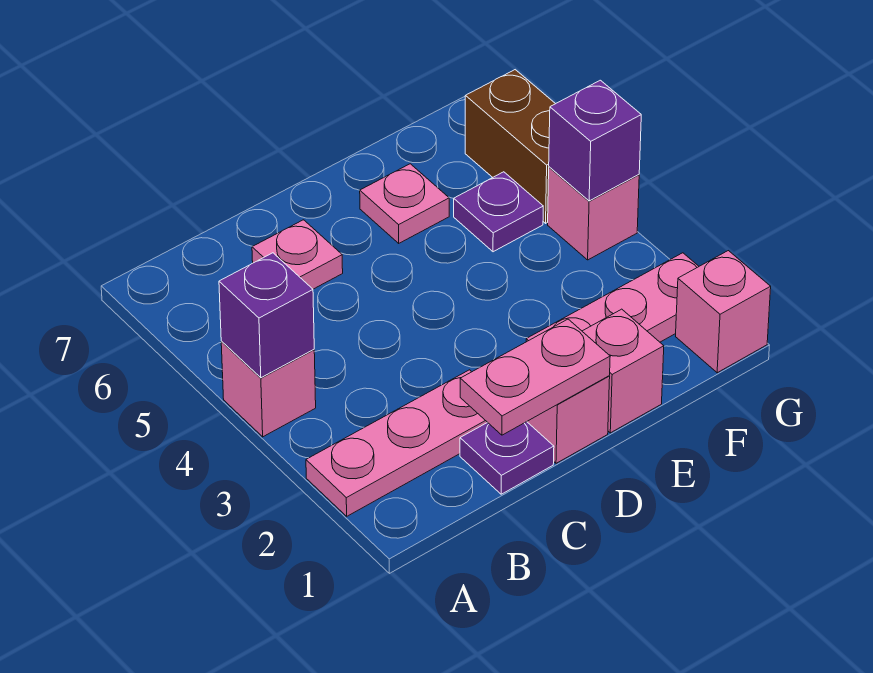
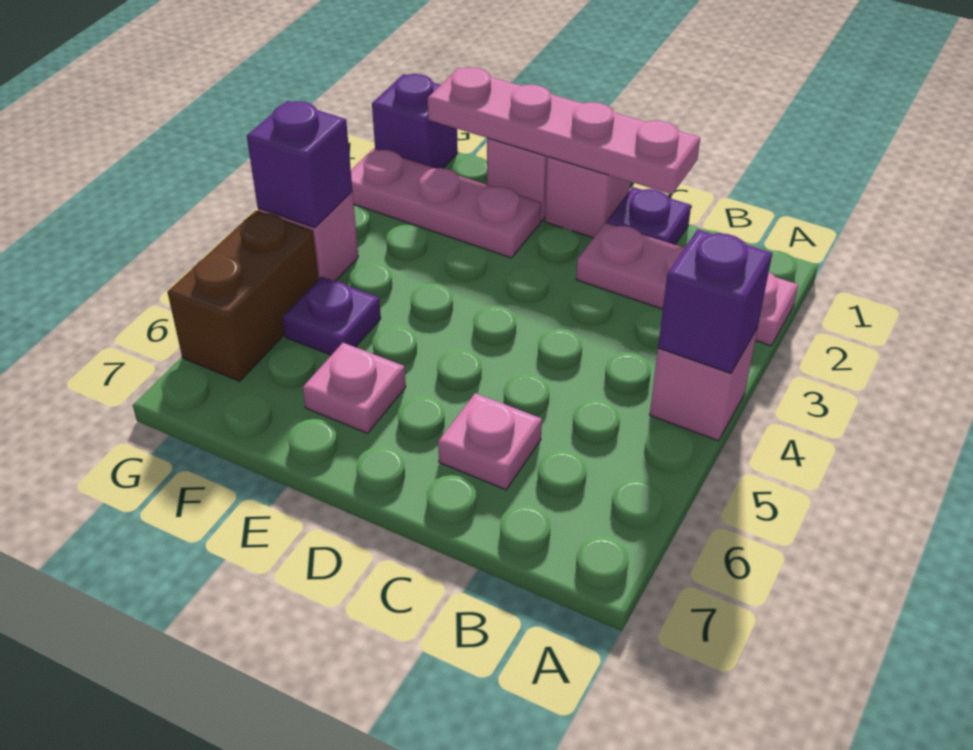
pink 1x2 plate [460,319,610,435] -> pink 1x4 plate [428,67,700,194]
pink 1x1 brick [676,251,771,373] -> purple 1x1 brick [372,74,458,168]

